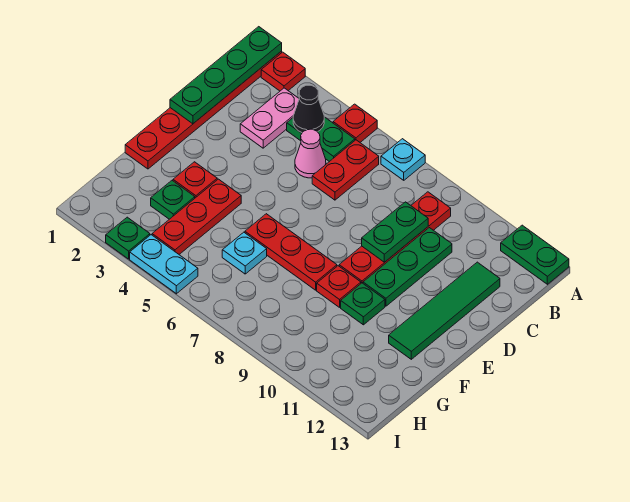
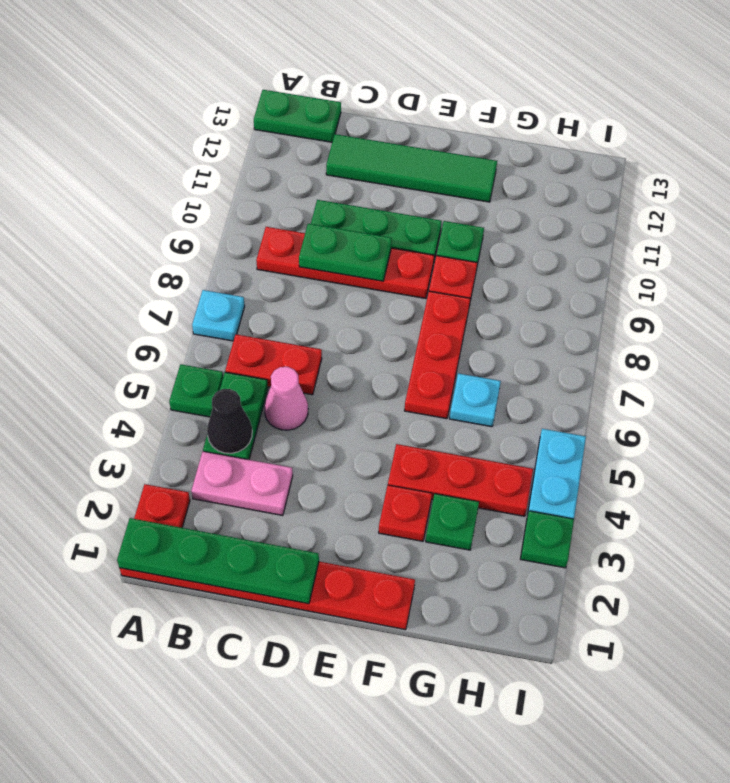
red 1x1 plate [333,104,377,142] -> green 1x1 plate [169,364,223,417]
green 1x2 plate [501,225,569,284] -> green 1x2 plate turned to [254,90,341,142]

